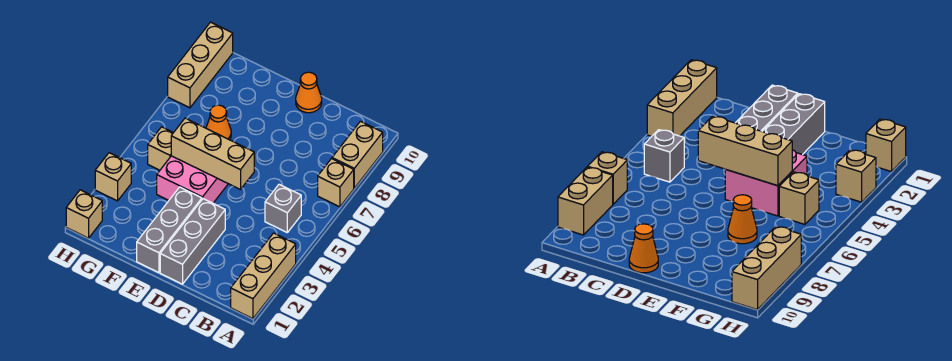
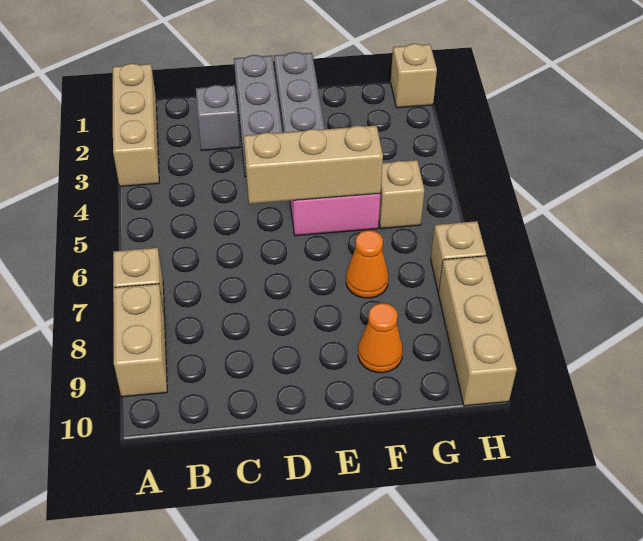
grey 1x1 brick [265,184,301,232] -> grey 1x1 brick moved to [196,85,240,151]
orange 1x1 cone [296,72,322,113] -> orange 1x1 cone moved to [358,303,403,373]
tan 1x1 brick [95,153,131,201] -> tan 1x1 brick moved to [431,221,486,292]

